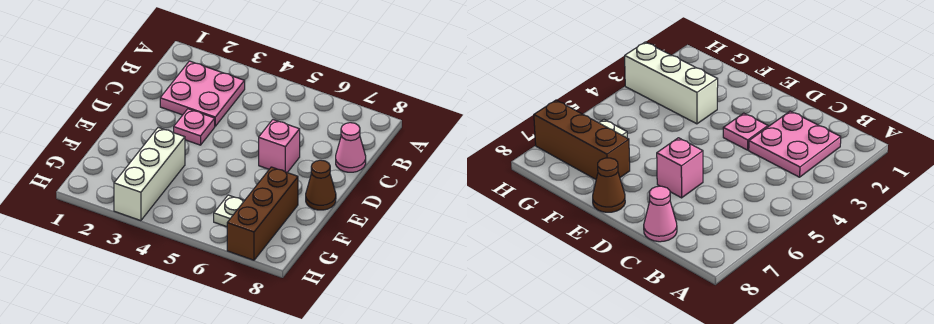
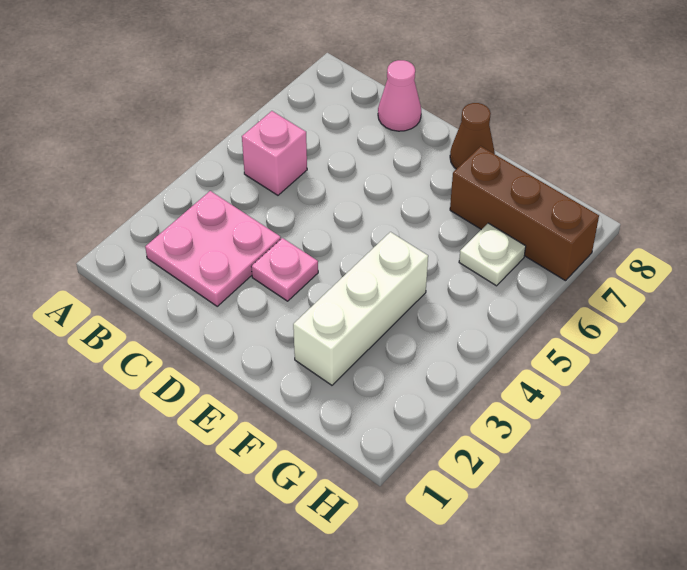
pink 1x1 brick [259,120,300,172] -> pink 1x1 brick moved to [242,111,307,195]
white 1x3 brick [114,127,185,221] -> white 1x3 brick turned to [293,232,428,385]

